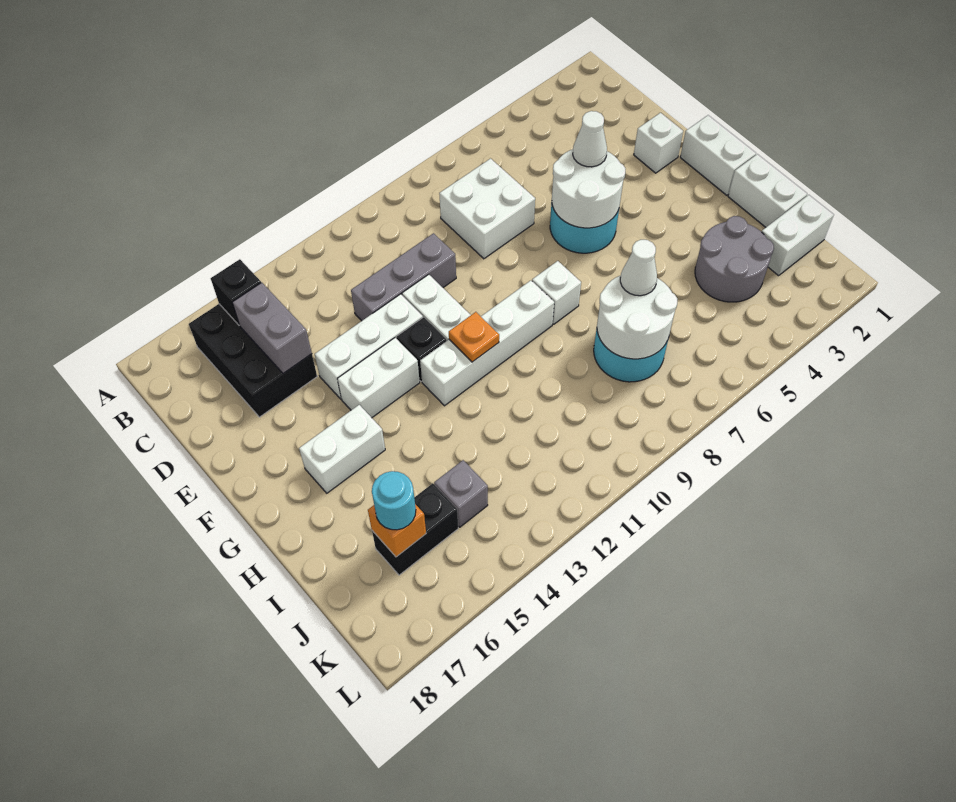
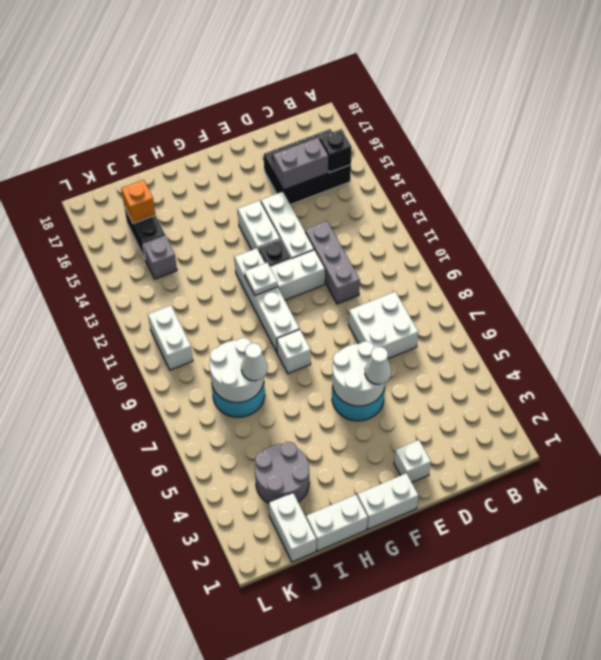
orange 1x1 plate [449,312,499,362] -> white 1x1 plate [245,263,278,296]
white 1x2 brick [299,405,385,493] -> white 1x2 brick moved to [148,305,193,370]
cyan 1x1 round brick [372,471,416,530] -> none

